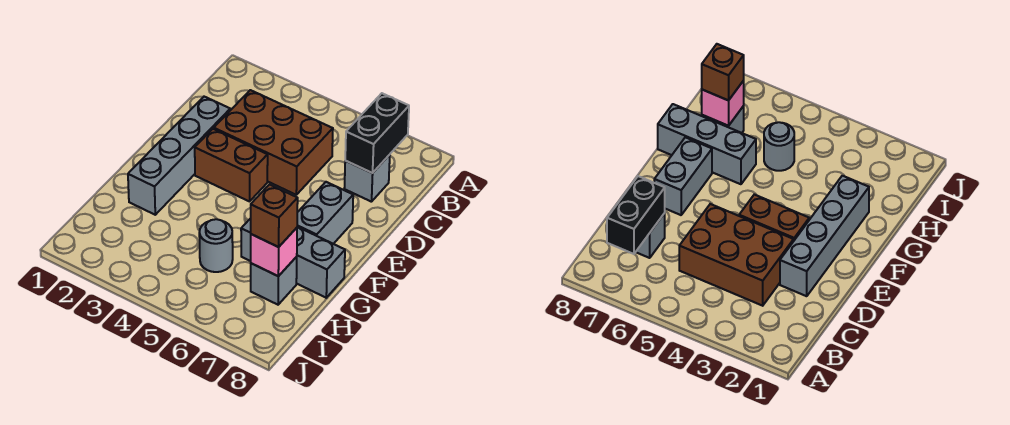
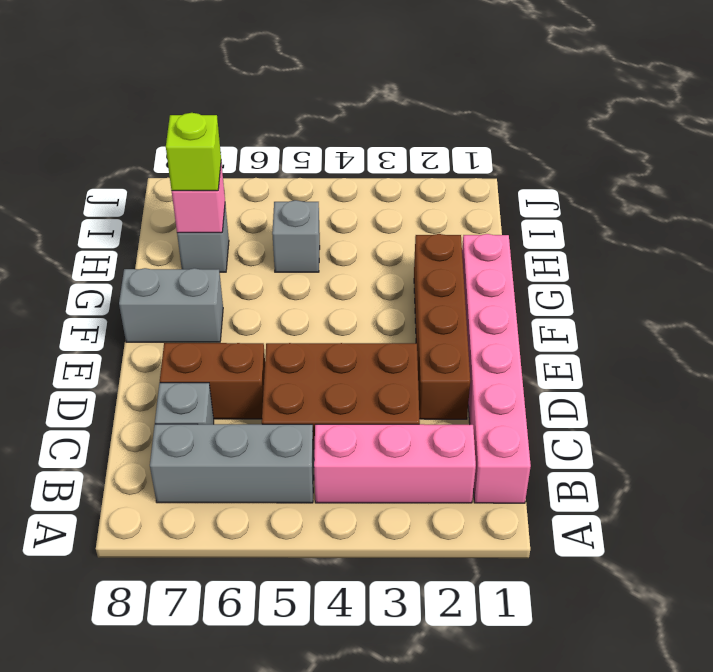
none -> pink 1x6 brick [462,234,531,503]
none -> pink 1x3 brick [314,424,476,503]
black 1x2 brick [345,93,409,173] -> none
grey 1x4 brick [128,97,230,215] -> brown 1x4 brick [414,234,470,419]
brown 1x2 brick [195,129,268,201] -> brown 1x2 brick moved to [160,343,265,419]
grey 1x2 brick [297,182,353,244] -> grey 1x2 brick turned to [119,268,223,342]
grey 1x3 brick [241,218,345,298] -> grey 1x3 brick moved to [150,424,314,503]
grey 1x1 round brick [199,219,233,272] -> grey 1x1 brick [272,200,320,272]
brown 1x1 brick [251,184,298,247] -> lime 1x1 brick [166,113,221,191]

